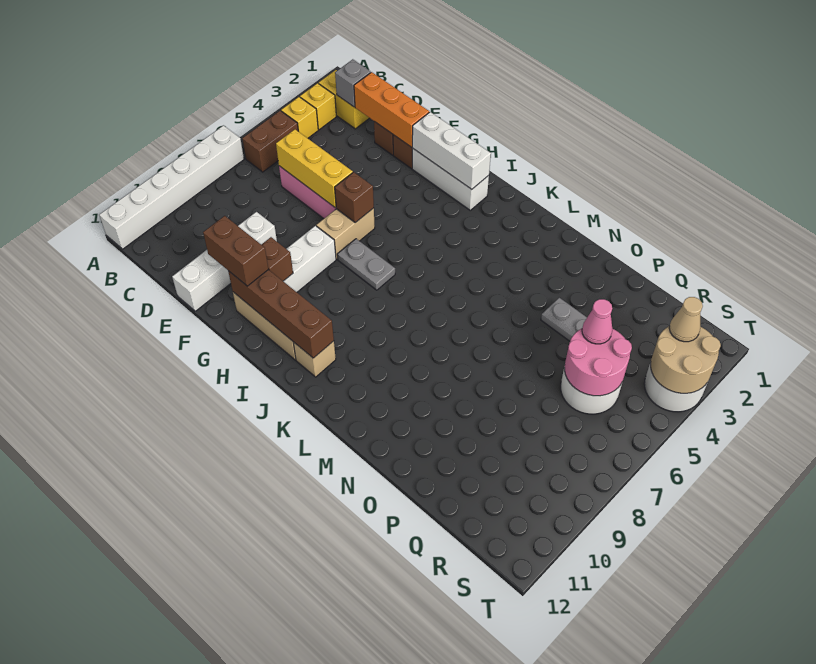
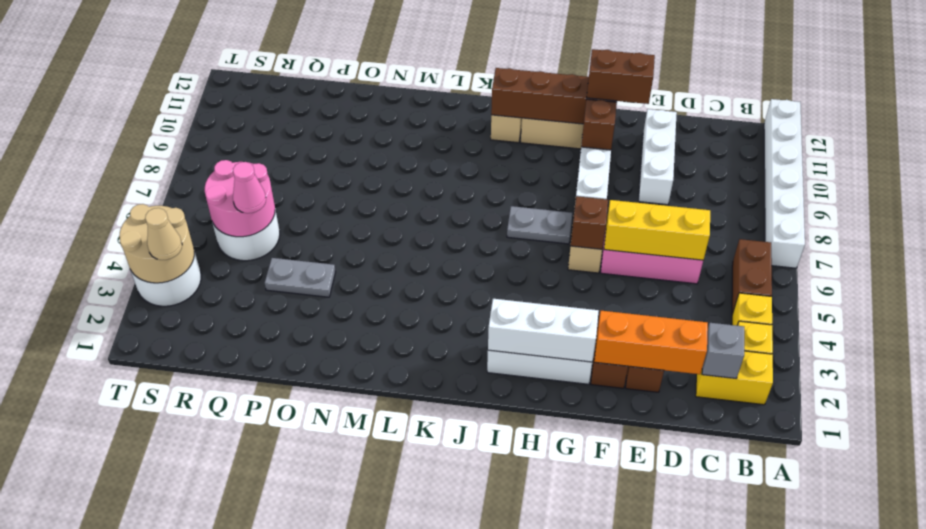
white 1x4 brick [172,212,277,311] -> white 1x3 brick [639,109,677,205]

